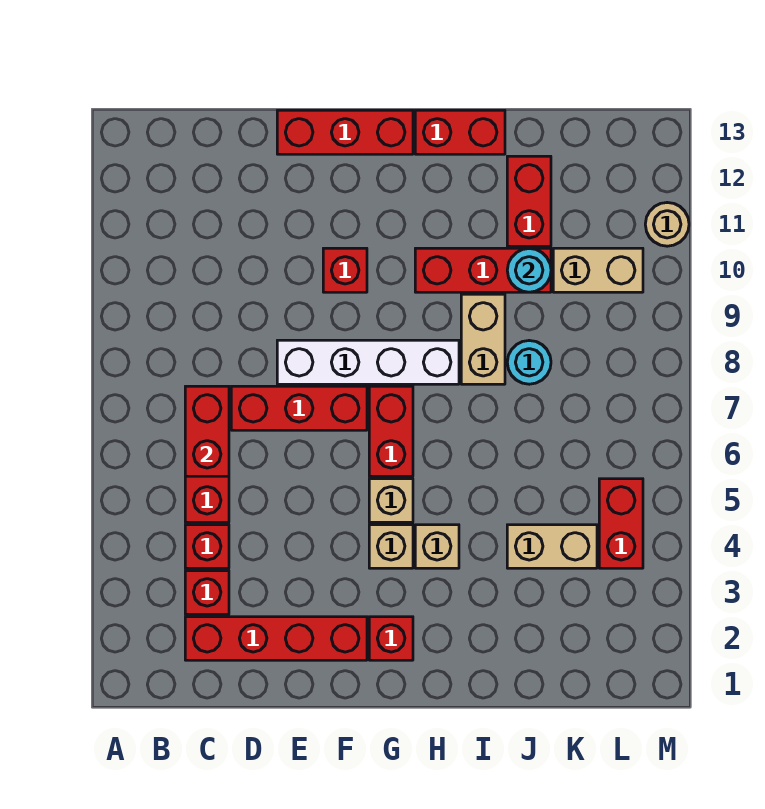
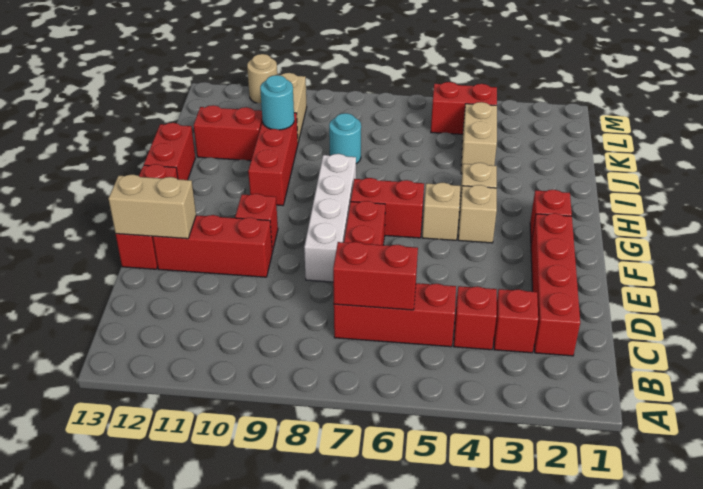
none -> red 1x3 brick [153,215,272,277]
tan 1x2 brick [461,294,505,384] -> tan 1x2 brick moved to [109,175,196,239]

